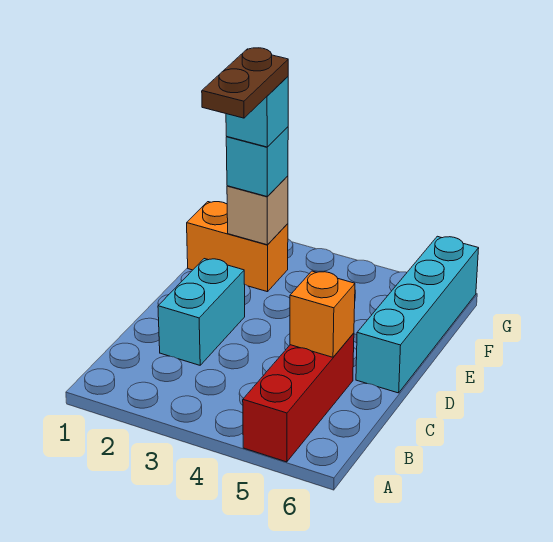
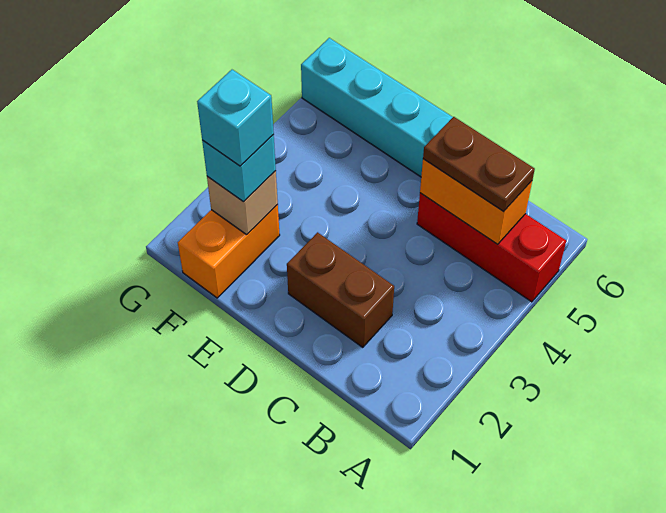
cyan 1x2 brick [158,259,245,365] -> brown 1x2 brick [287,232,394,347]
orange 1x1 brick [290,271,355,357] -> orange 1x2 brick [420,159,532,244]
brown 1x2 plate [202,48,288,118] -> brown 1x2 plate moved to [423,117,535,212]

